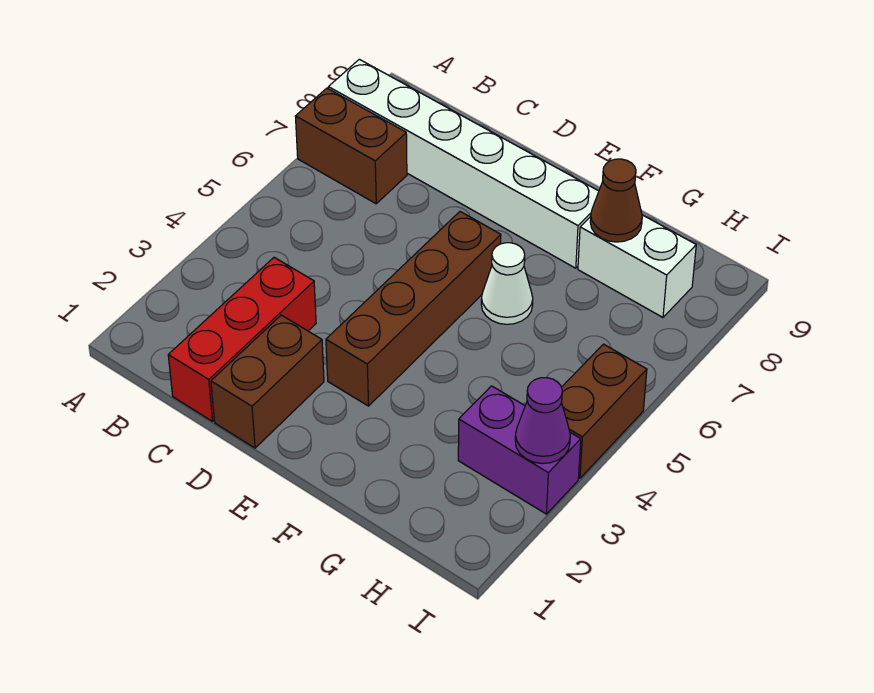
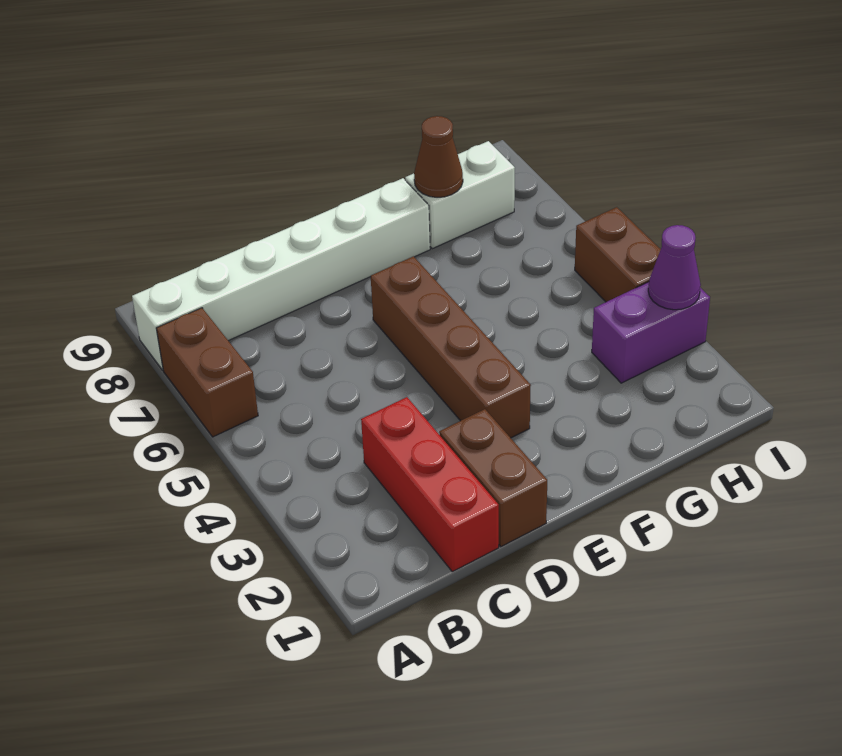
brown 1x2 brick [295,88,407,204] -> brown 1x2 brick turned to [156,308,258,437]
white 1x1 cone [481,243,533,324] -> none

